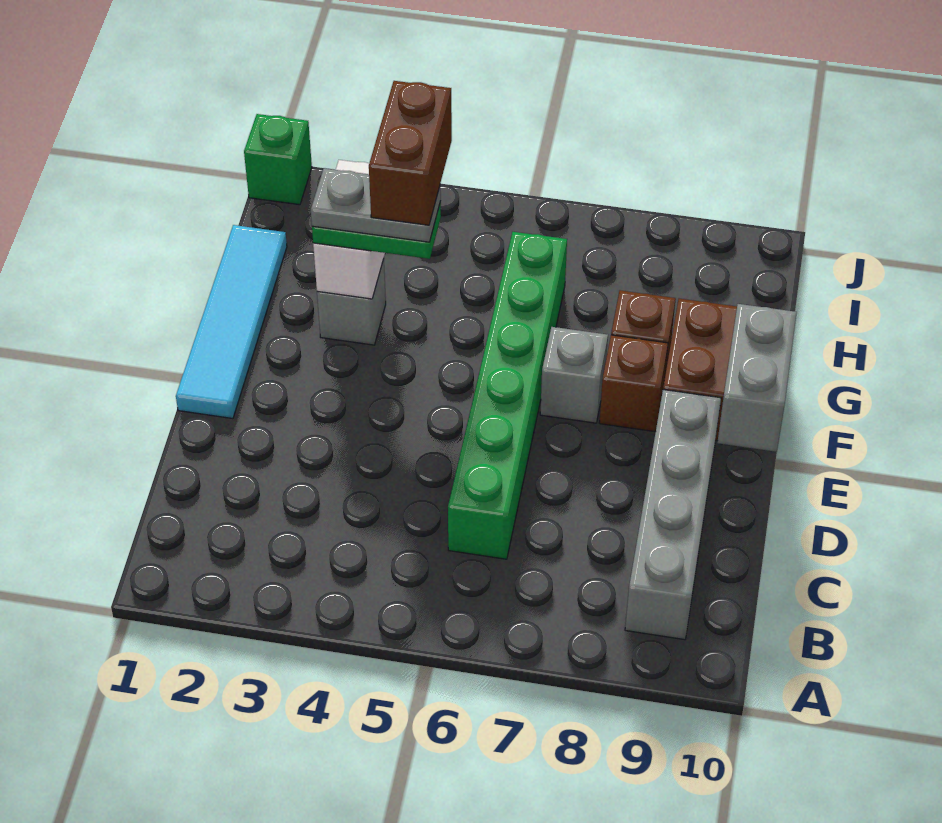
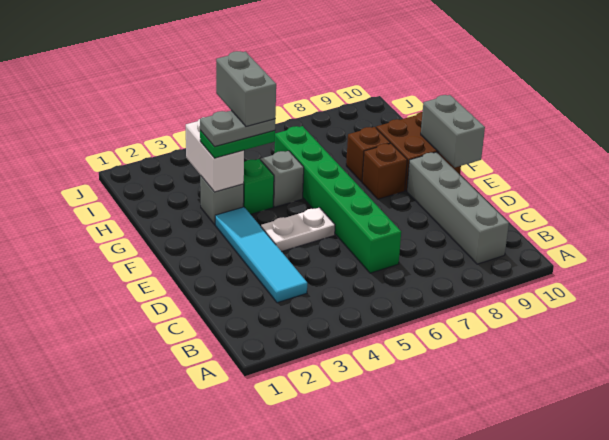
cyan 1x4 tile [176,225,287,419] -> cyan 1x4 tile moved to [215,207,307,303]
none -> white 1x2 plate [261,208,335,251]
grey 1x1 brick [540,327,608,423] -> grey 1x1 brick moved to [261,151,304,207]
brown 1x2 brick [369,81,452,225] -> grey 1x2 brick [216,51,276,126]
green 1x1 brick [244,114,312,205] -> green 1x1 brick moved to [243,159,274,214]

